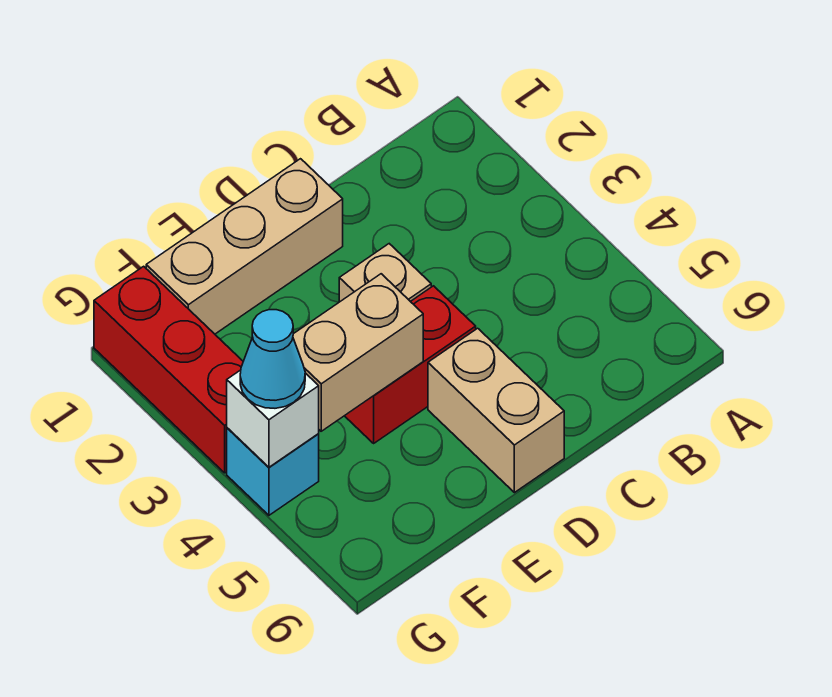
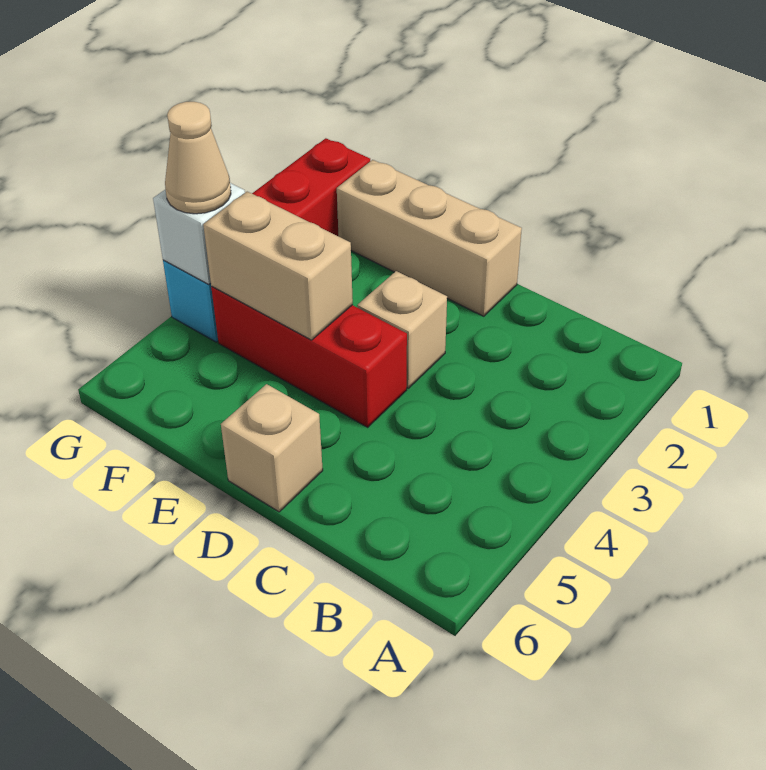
red 1x2 brick [345,286,476,443] -> red 1x3 brick [211,287,407,427]
tan 1x2 brick [428,328,564,493] -> tan 1x1 brick [221,384,323,512]
cyan 1x1 cone [240,310,305,408] -> tan 1x1 cone [165,102,231,214]

